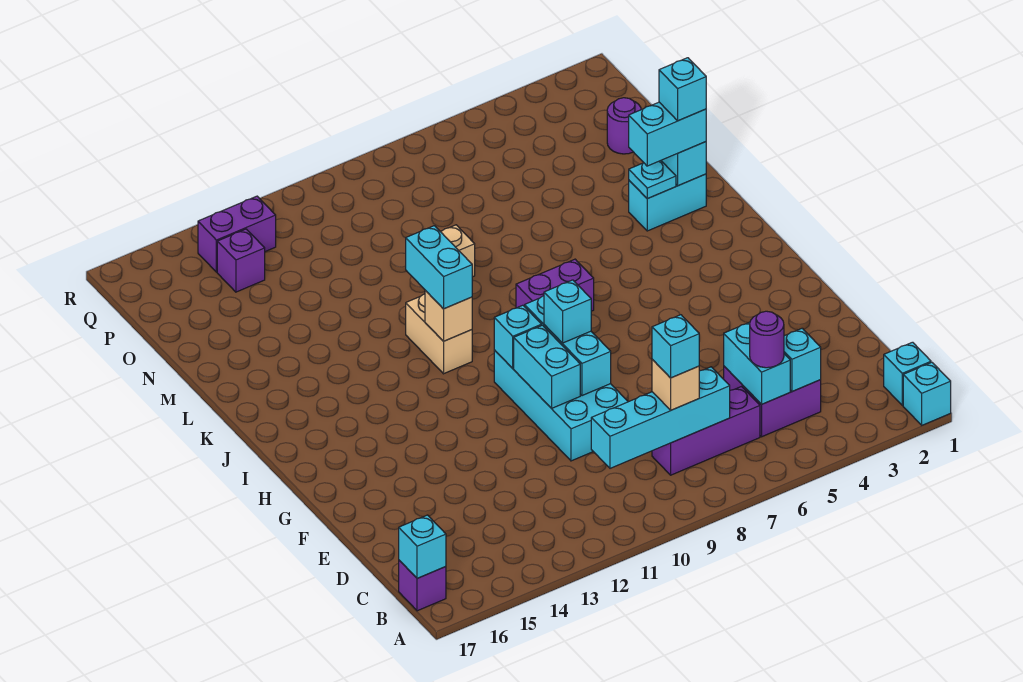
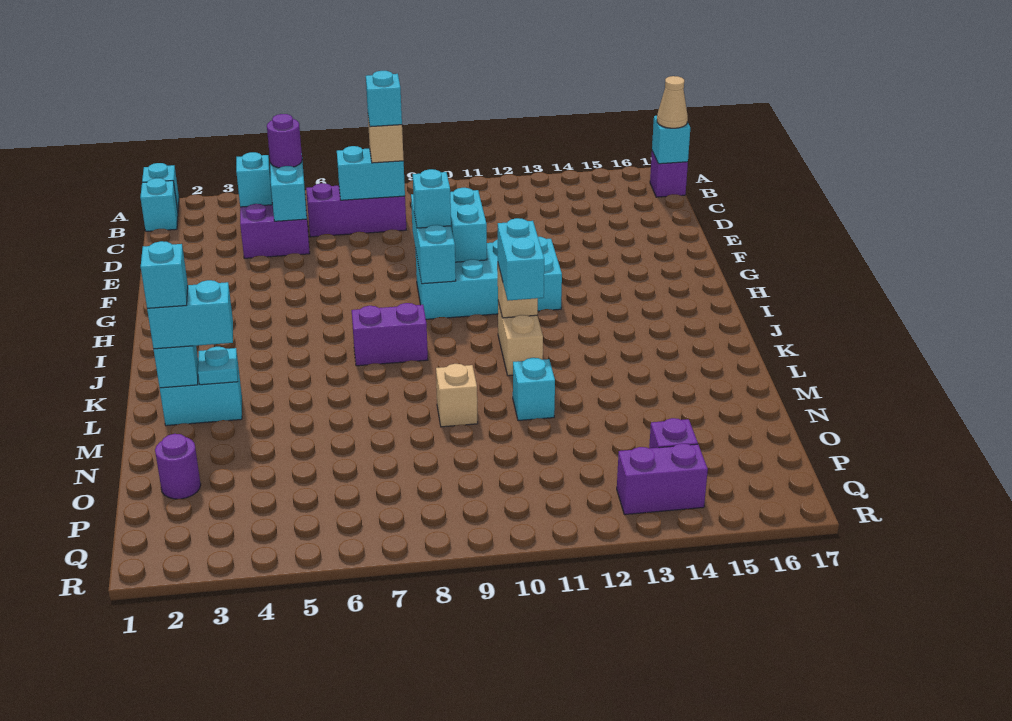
none -> tan 1x1 cone [657,76,688,128]
cyan 1x4 brick [591,367,730,468] -> cyan 1x2 brick [337,146,405,200]
cyan 2x4 brick [494,350,628,461] -> cyan 2x4 brick turned to [416,237,562,319]
cyan 1x1 brick [494,305,542,368] -> cyan 1x1 brick moved to [513,358,555,421]

